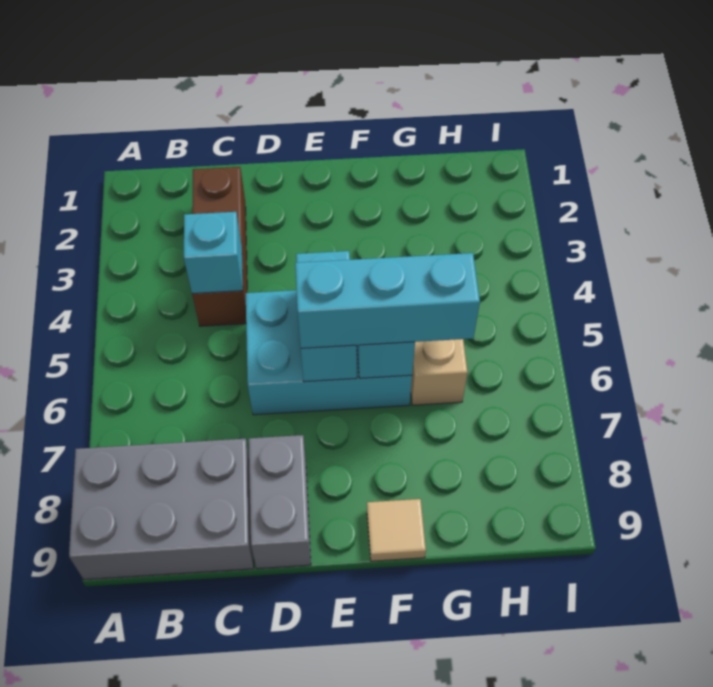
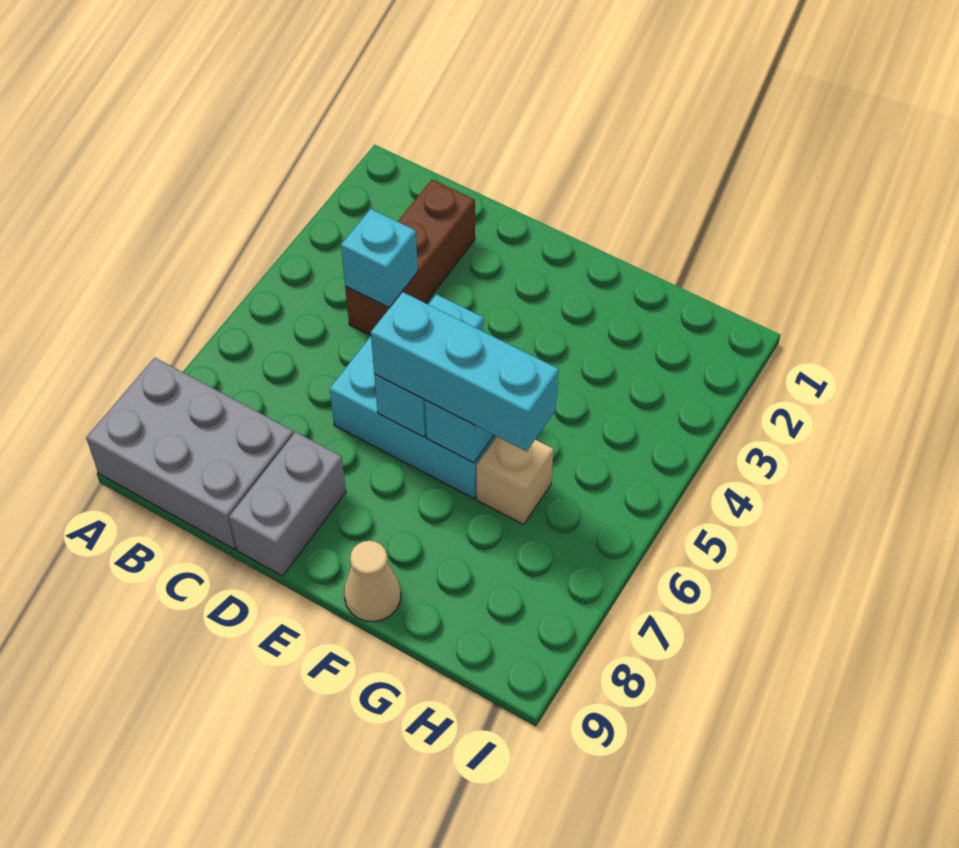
tan 1x1 tile [367,499,426,561] -> tan 1x1 cone [344,541,401,622]

